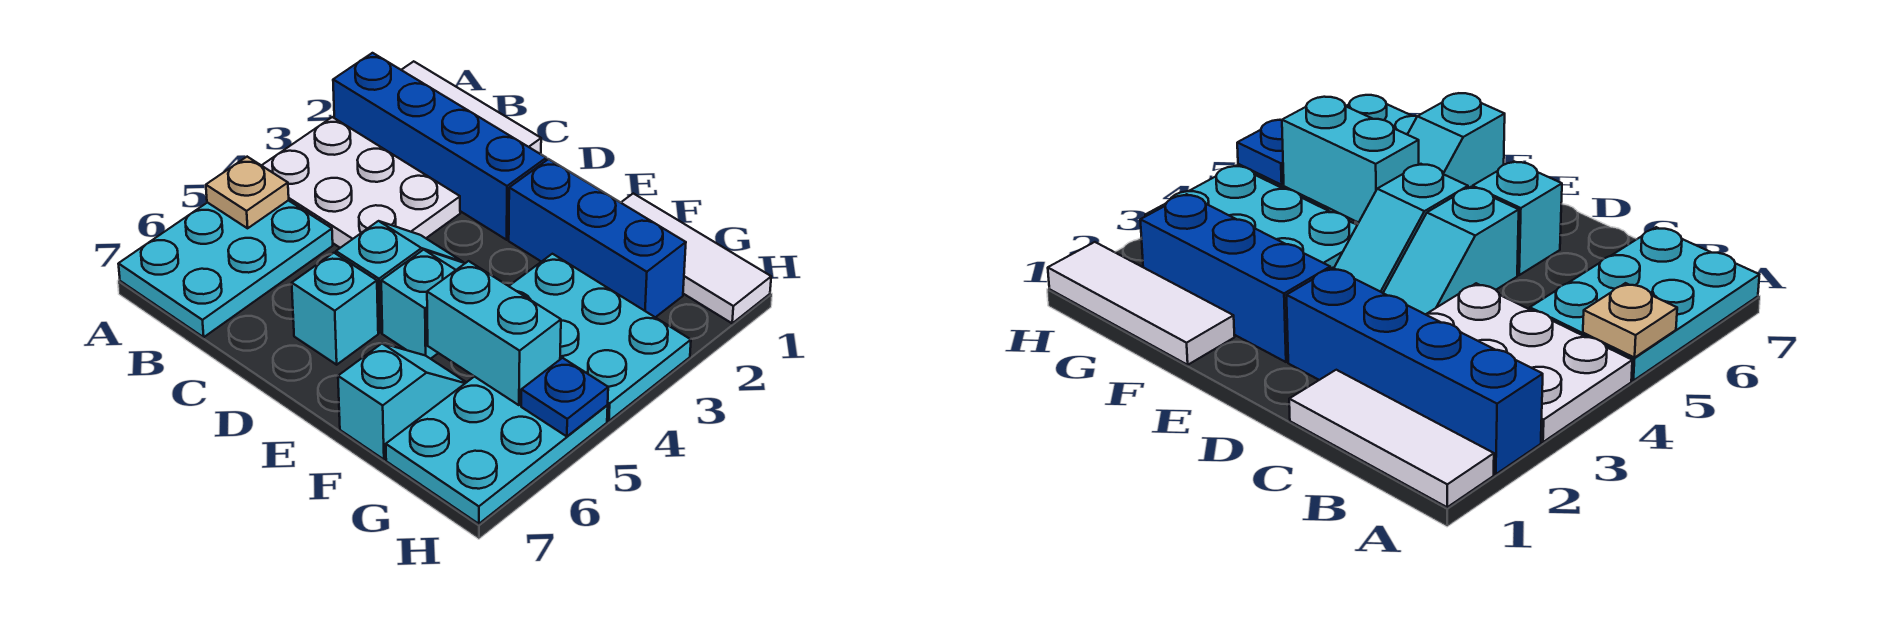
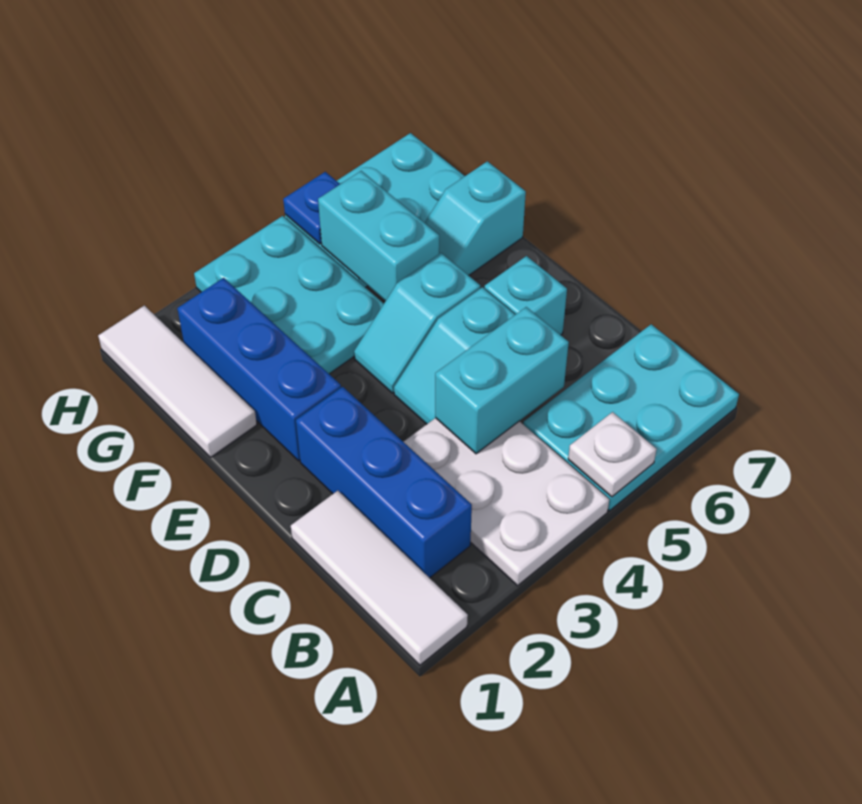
blue 1x4 brick [333,53,546,240] -> blue 1x3 brick [296,387,472,578]
tan 1x1 plate [206,157,289,228] -> white 1x1 plate [568,412,657,497]
none -> cyan 1x2 brick [435,307,569,454]

